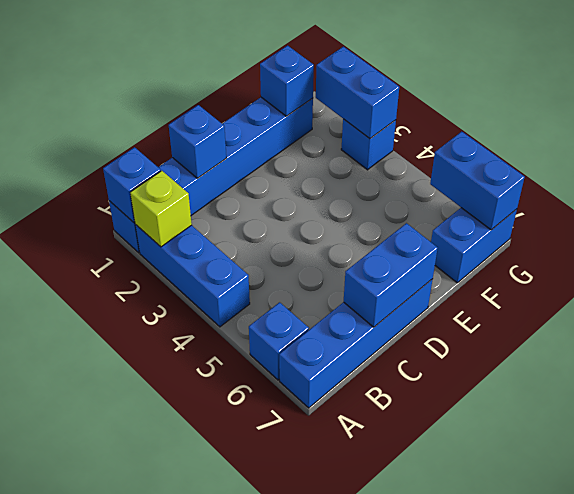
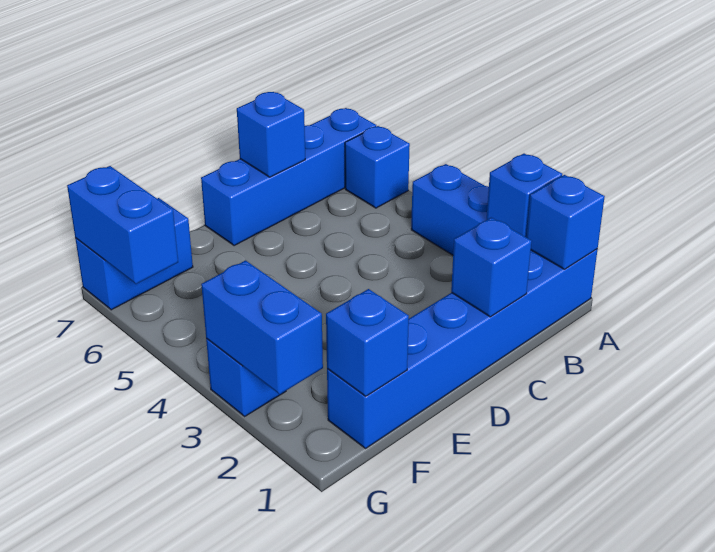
lime 1x1 brick [130,171,192,247] -> blue 1x1 brick [487,154,562,237]
blue 1x2 brick [344,223,438,327] -> blue 1x1 brick [237,92,305,177]

